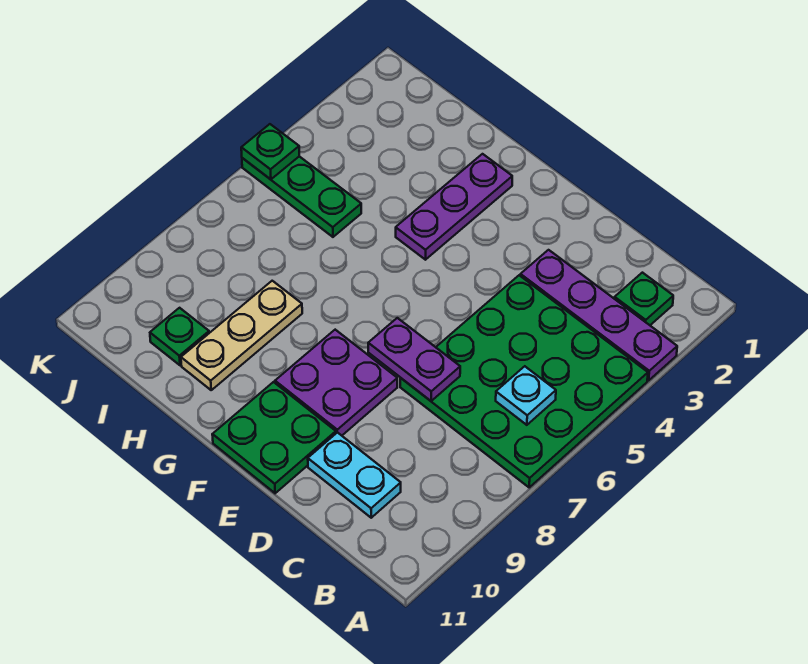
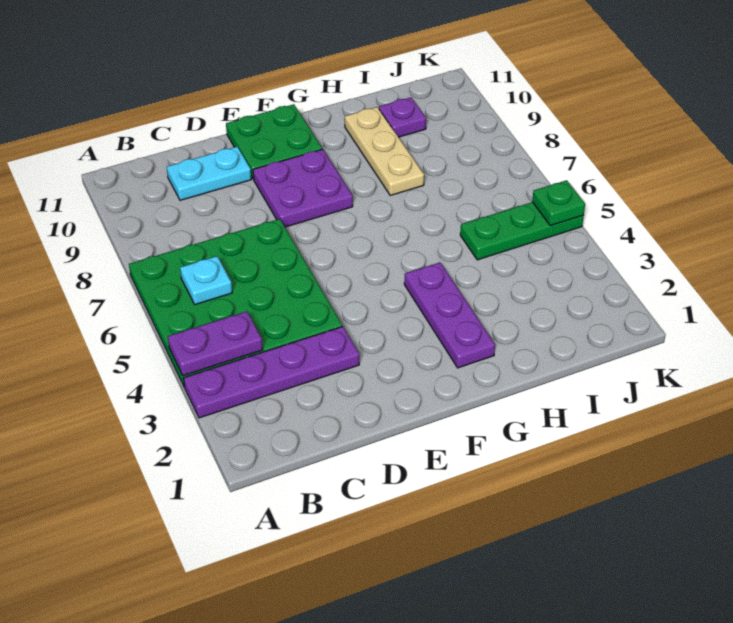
green 1x1 plate [615,273,673,325] -> none
purple 1x2 plate [368,318,460,401] -> purple 1x2 plate moved to [168,311,263,376]
green 1x1 plate [150,308,209,365] -> purple 1x1 plate [379,97,426,137]

